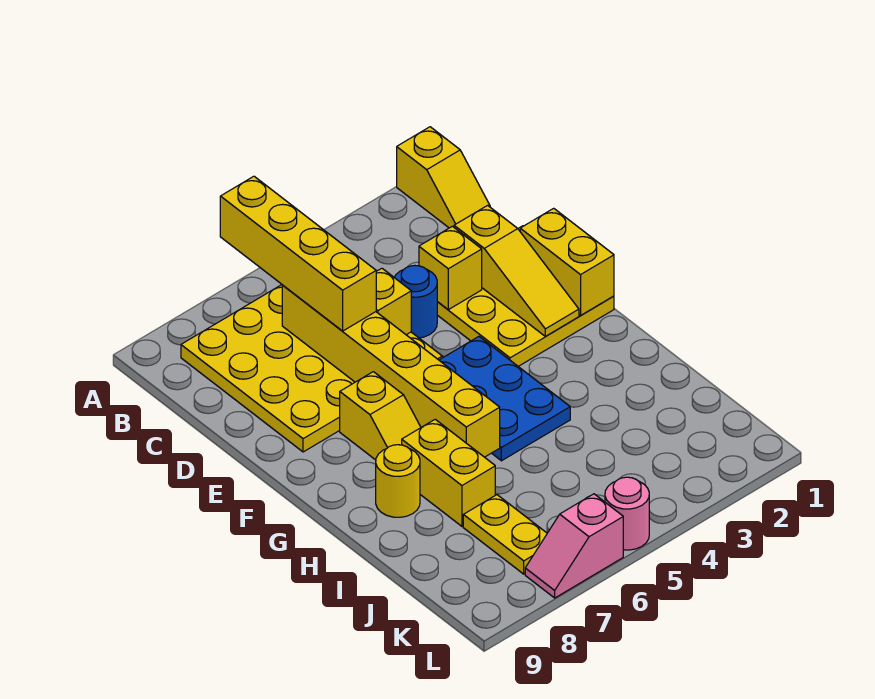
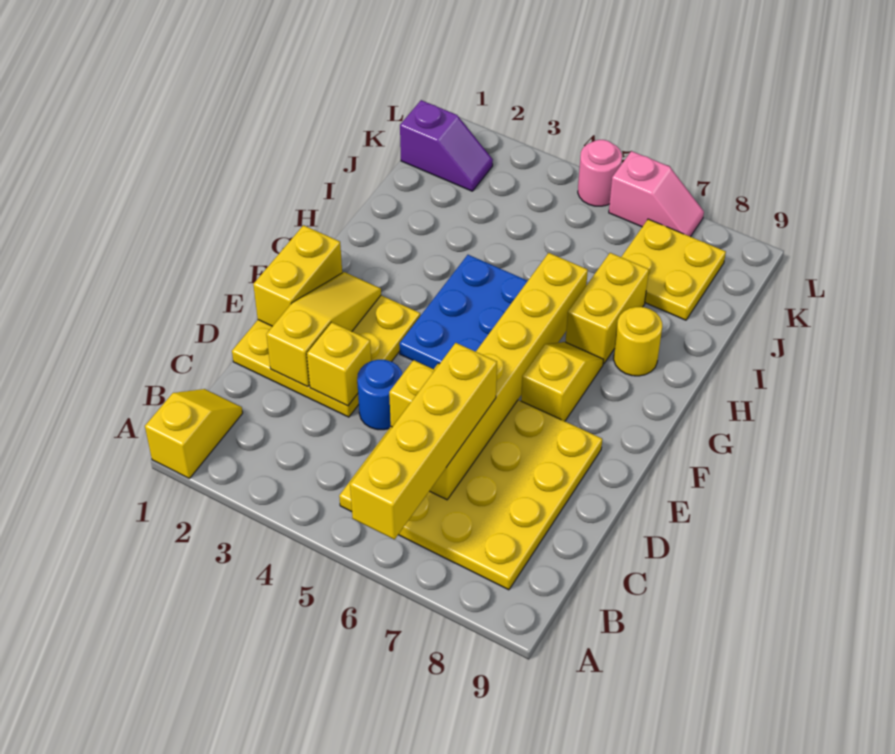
yellow 1x2 plate [463,495,547,574] -> yellow 2x2 plate [622,219,726,320]
none -> purple 1x2 slope [400,100,493,191]

